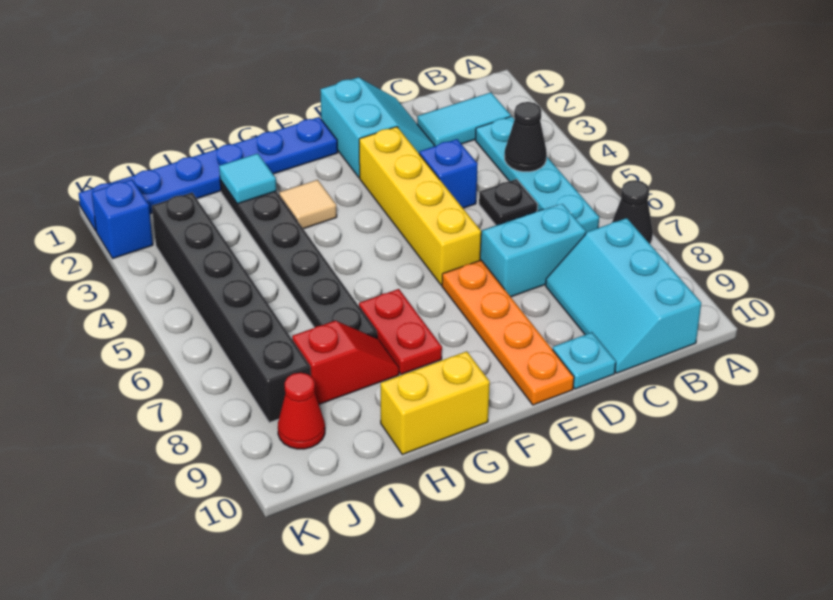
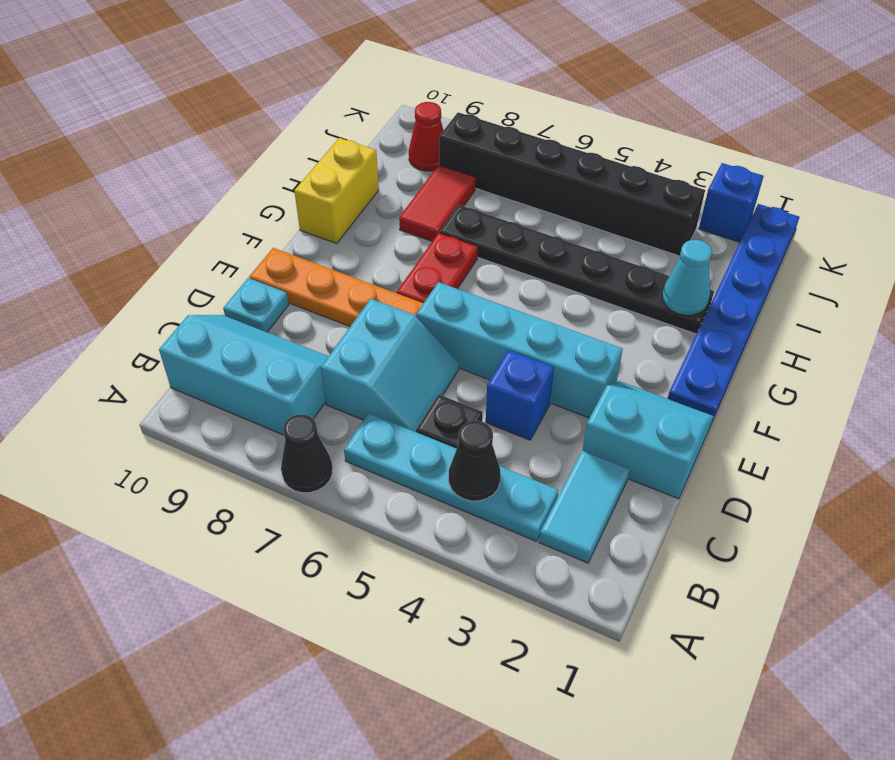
cyan 2x2 slope [320,77,435,178] -> cyan 2x2 slope turned to [583,381,714,499]
yellow 1x4 brick [359,127,481,285] -> cyan 1x4 brick [417,282,623,418]
tan 1x1 tile [279,180,337,229] -> none
red 1x2 plate [359,289,442,374] -> red 1x2 plate turned to [397,233,478,303]
cyan 1x1 tile [219,154,276,204] -> cyan 1x1 cone [662,240,712,315]
red 1x2 slope [292,321,399,404] -> red 1x2 tile [399,165,476,241]

